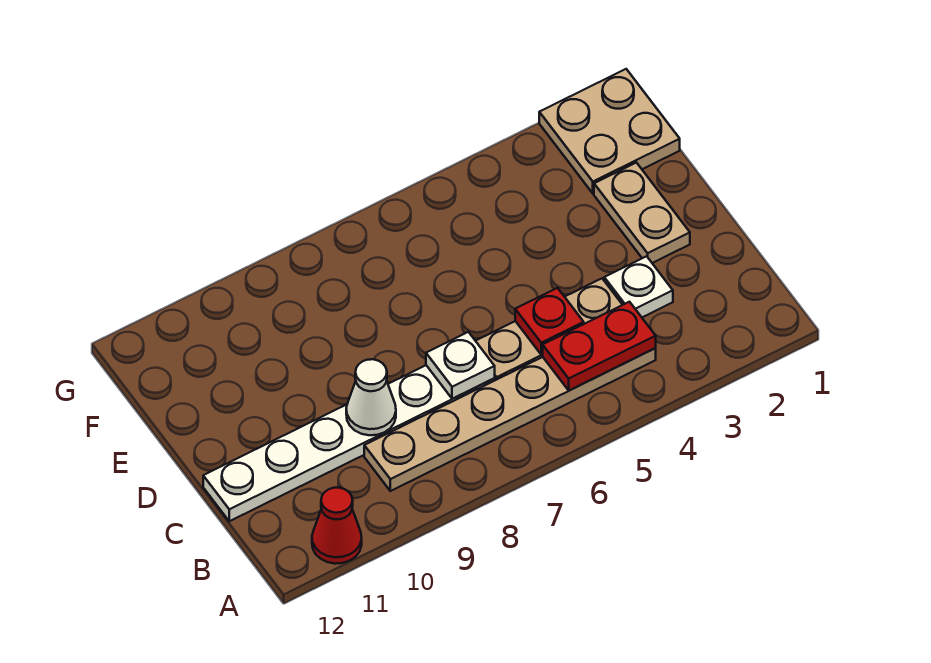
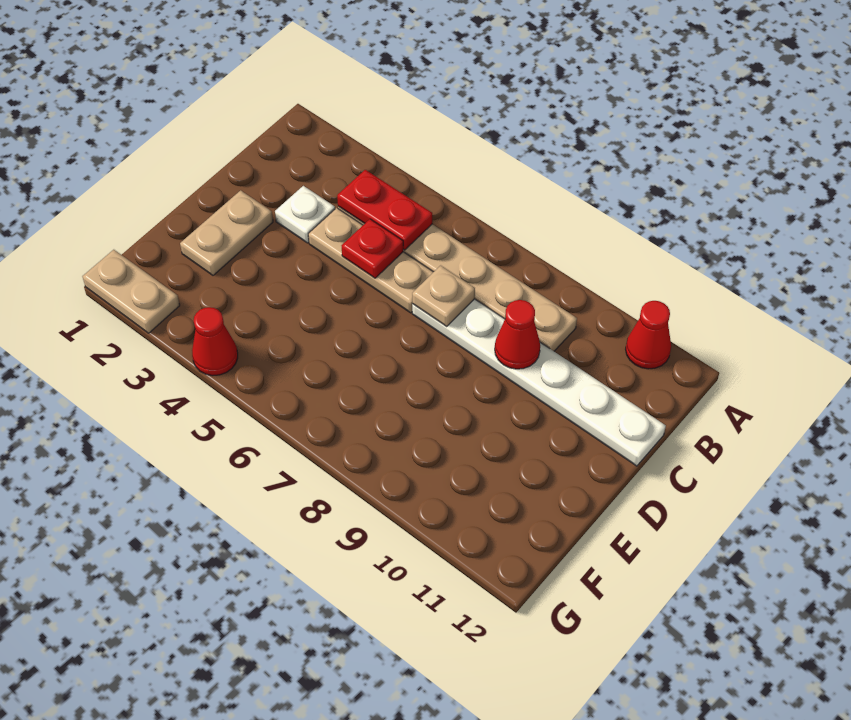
white 1x1 plate [426,332,495,399] -> tan 1x1 plate [412,265,475,327]
white 1x1 cone [346,359,396,435] -> red 1x1 cone [495,300,540,369]
tan 2x2 plate [539,69,680,193] -> tan 1x2 plate [82,250,180,333]
none -> red 1x1 cone [192,307,238,376]

